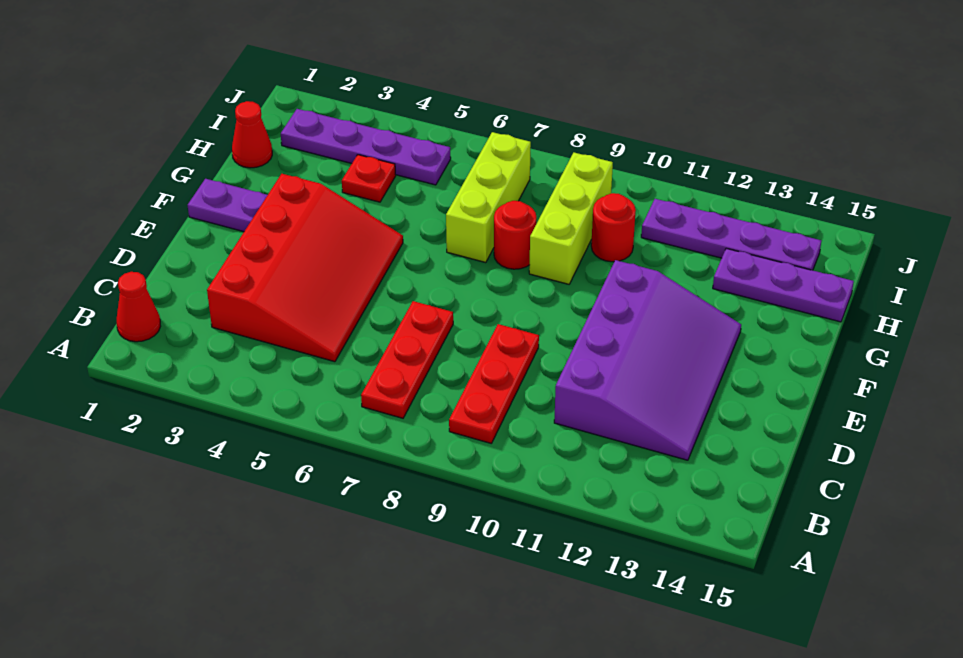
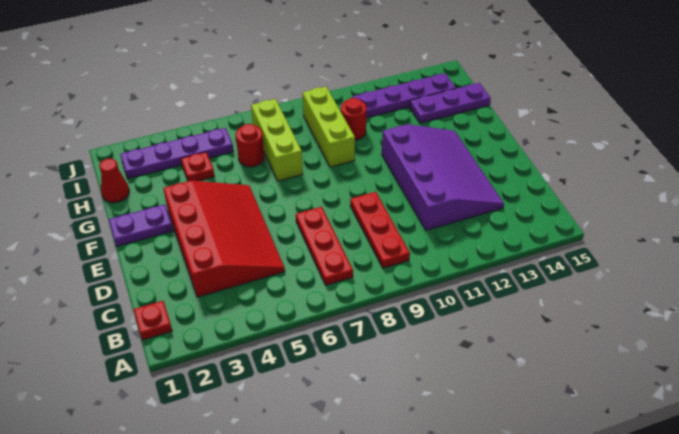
red 1x1 cone [117,272,161,342] -> red 1x1 plate [134,301,172,340]
red 1x1 round brick [494,201,536,269] -> red 1x1 round brick moved to [236,124,264,167]

